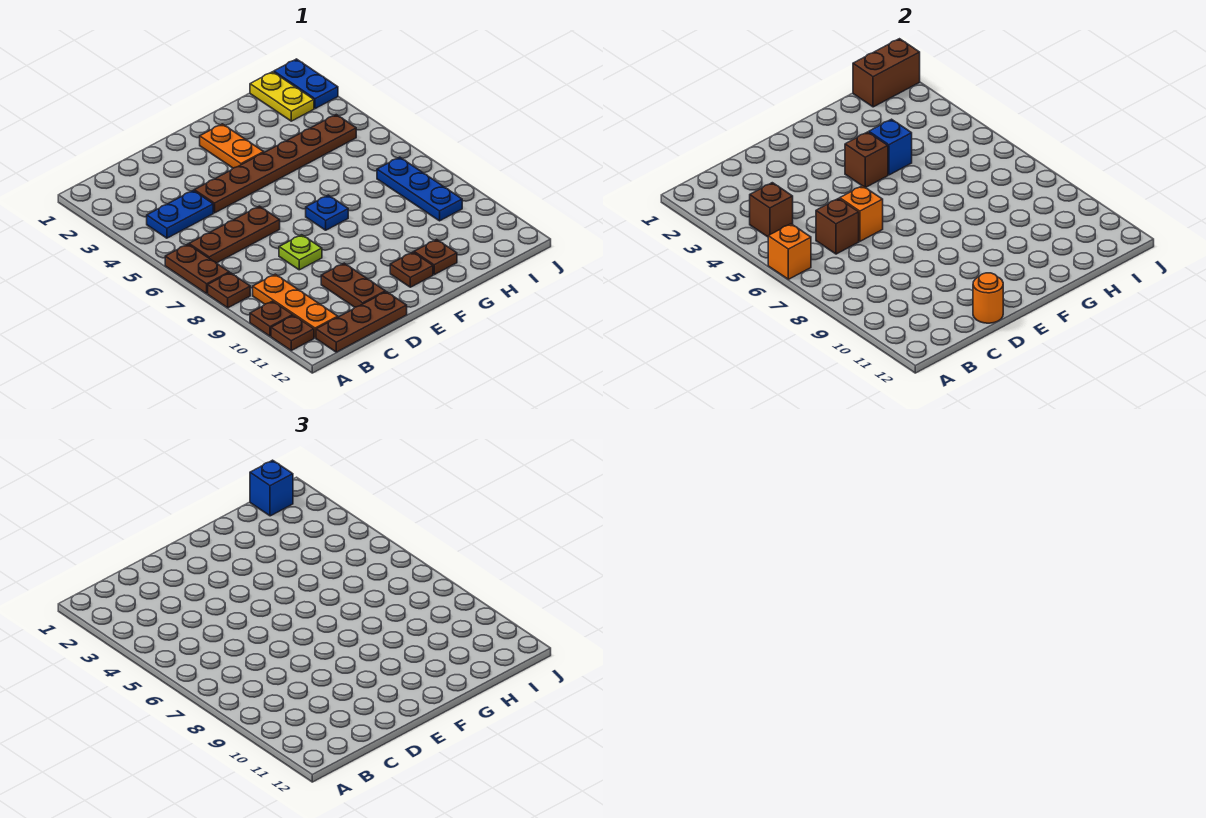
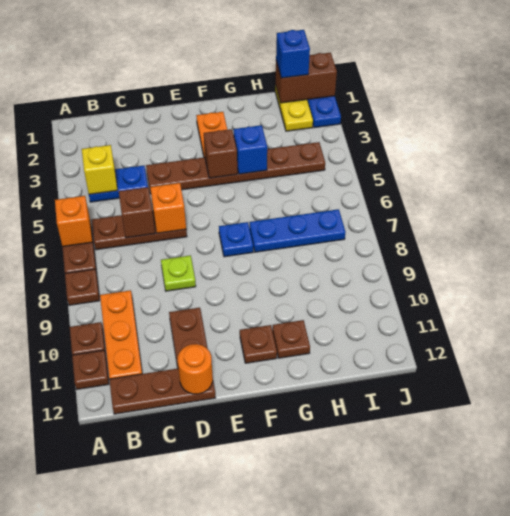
brown 1x1 brick [750,183,793,237] -> yellow 1x1 brick [82,145,118,194]
blue 1x3 plate [377,157,462,221] -> blue 1x3 plate turned to [249,209,346,252]

